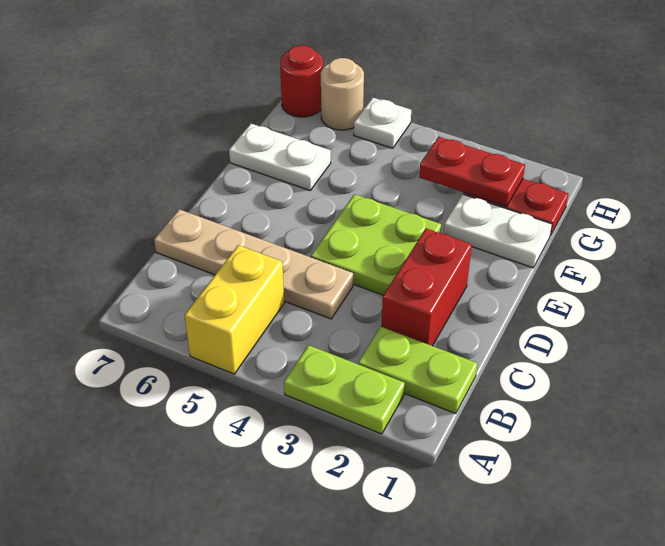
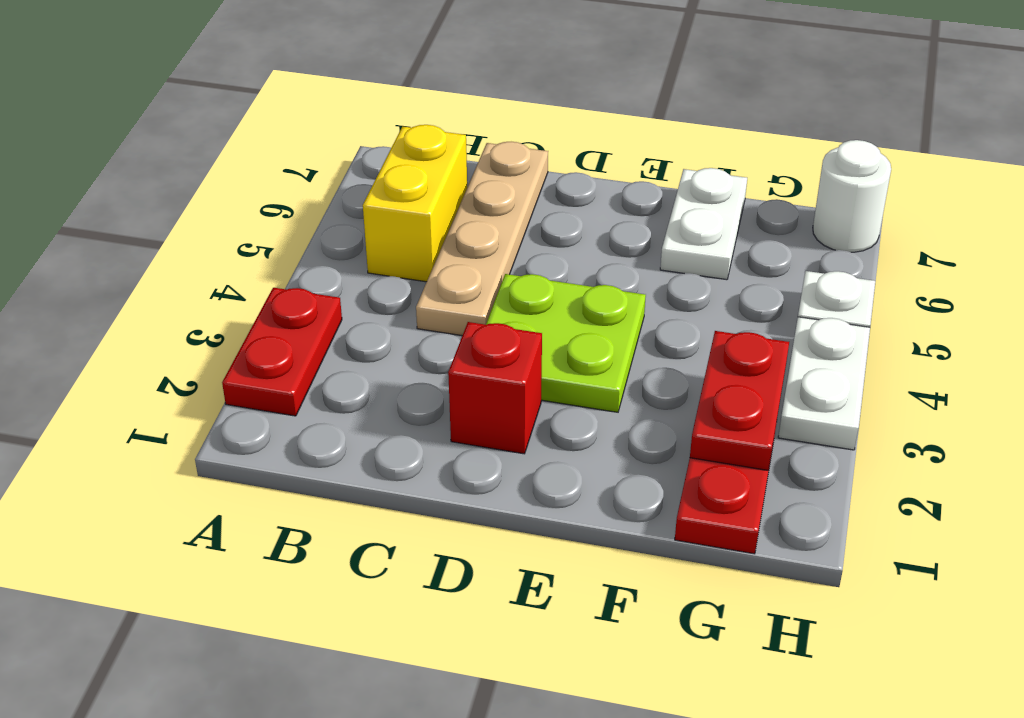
lime 1x2 plate [284,345,405,434] -> red 1x2 plate [222,288,342,416]
yellow 1x2 brick [185,245,284,374] -> yellow 1x2 brick turned to [363,125,467,282]
lime 1x2 plate [358,327,477,414] -> none
red 1x2 brick [381,229,472,346] -> red 1x1 brick [448,322,542,454]
white 1x2 plate [443,194,552,268] -> white 1x2 plate moved to [778,317,870,450]
tan 1x1 round brick [321,58,364,130] -> none
red 1x1 round brick [280,45,323,117] -> white 1x1 round brick [813,140,891,252]

